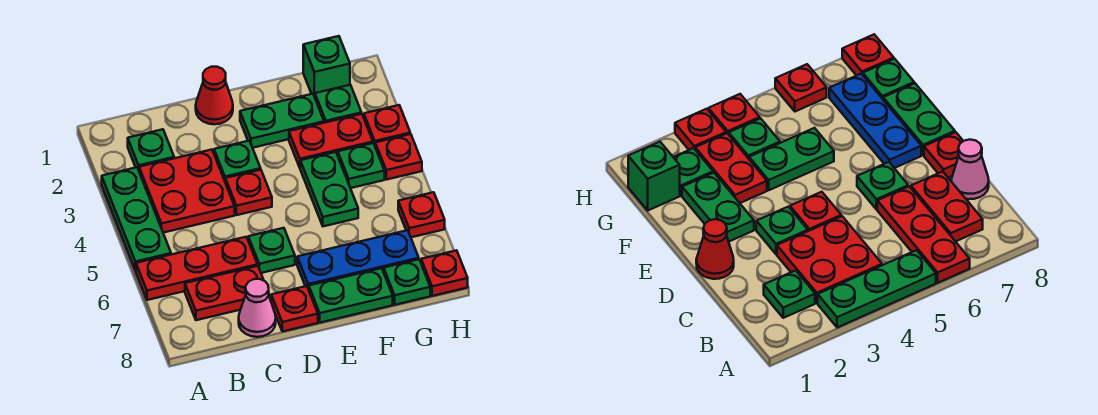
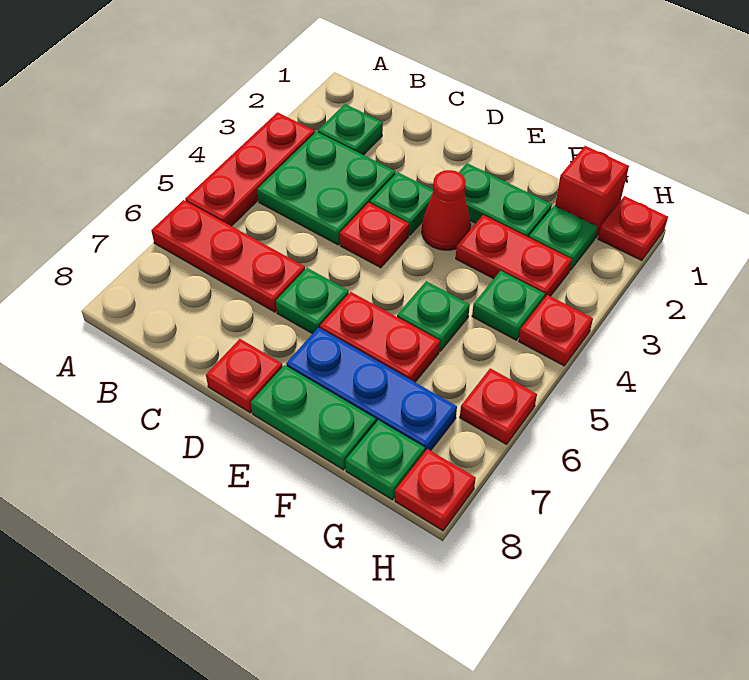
green 1x3 plate [102,167,171,271] -> red 1x3 plate [185,112,315,226]
red 2x2 plate [139,150,235,233] -> green 2x2 plate [257,132,395,245]
red 1x2 plate [185,266,264,320] -> red 1x2 plate moved to [320,292,440,382]
pink 1x1 cone [239,279,276,337] -> none
red 1x1 cone [196,67,233,124] -> red 1x1 cone moved to [422,170,471,250]
green 1x2 plate [300,152,358,226] -> green 1x1 plate [397,281,470,351]
green 1x1 brick [303,36,350,97] -> red 1x1 brick [555,146,629,238]
red 1x1 plate [364,105,410,145] -> red 1x1 plate moved to [598,196,668,261]

